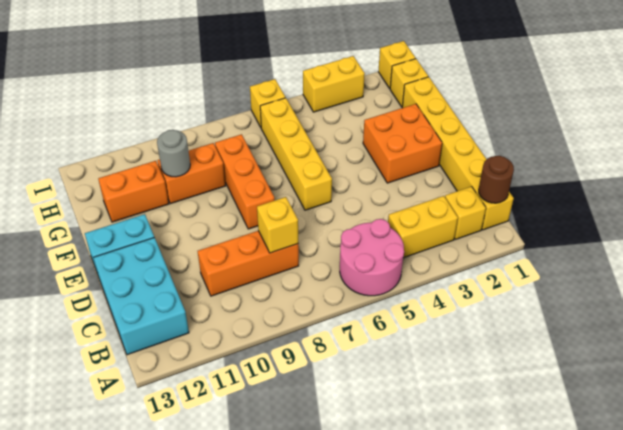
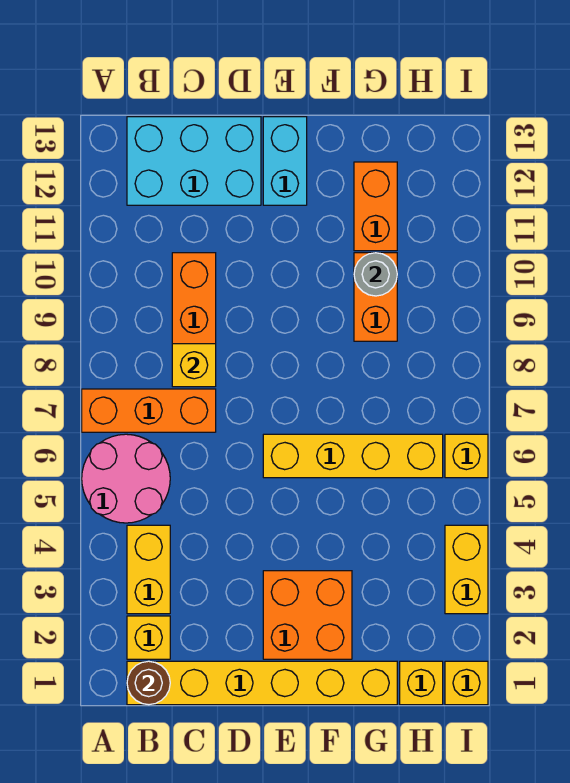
orange 1x3 brick [215,134,275,229] -> orange 1x3 brick moved to [82,389,216,432]

